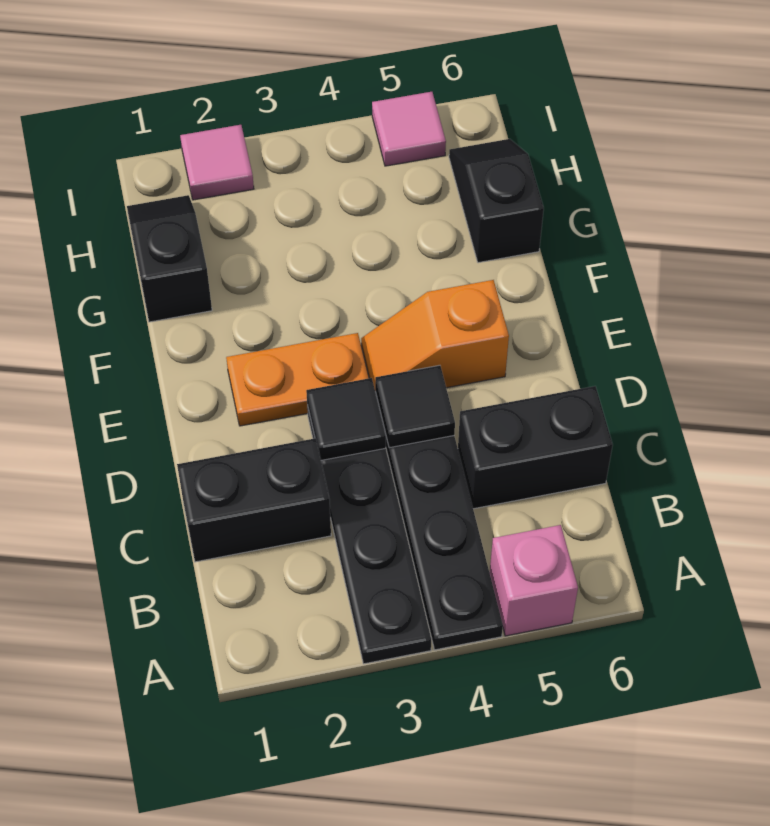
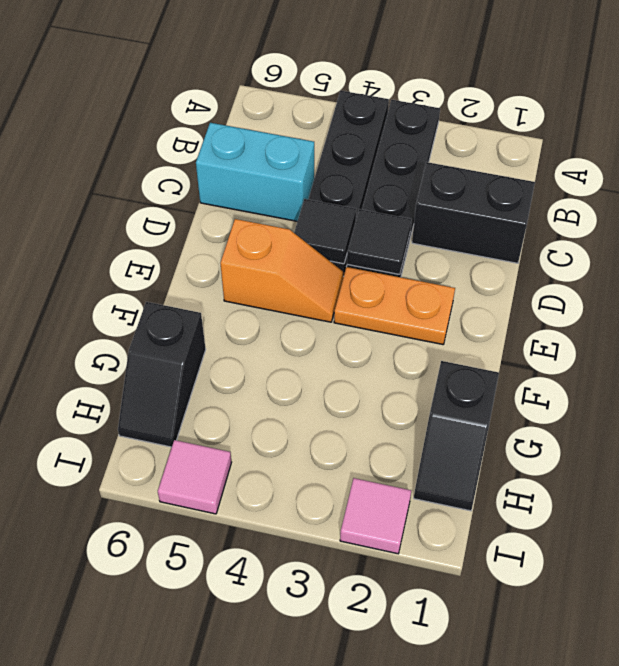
pink 1x1 brick [490,525,578,636] -> none
black 1x2 brick [458,386,613,509] -> cyan 1x2 brick [196,123,314,221]

